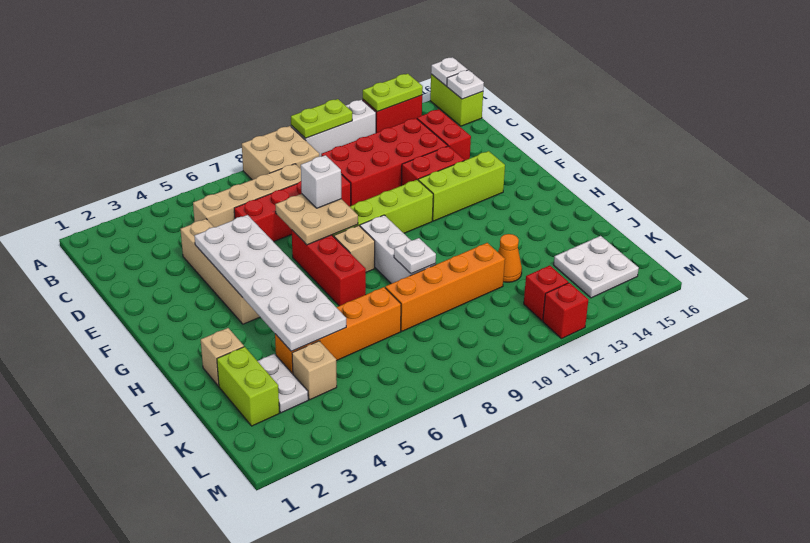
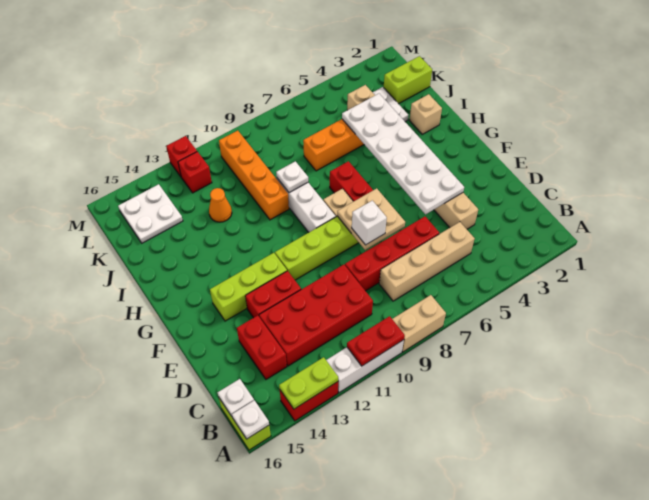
tan 2x2 brick [242,126,319,180] -> tan 1x2 brick [392,295,446,352]
lime 1x2 plate [291,99,352,138] -> red 1x2 plate [347,316,405,366]
lime 1x2 brick [217,347,279,426] -> lime 1x2 brick turned to [384,56,432,104]
orange 1x4 brick [385,243,505,331] -> orange 1x4 brick turned to [219,131,289,220]

